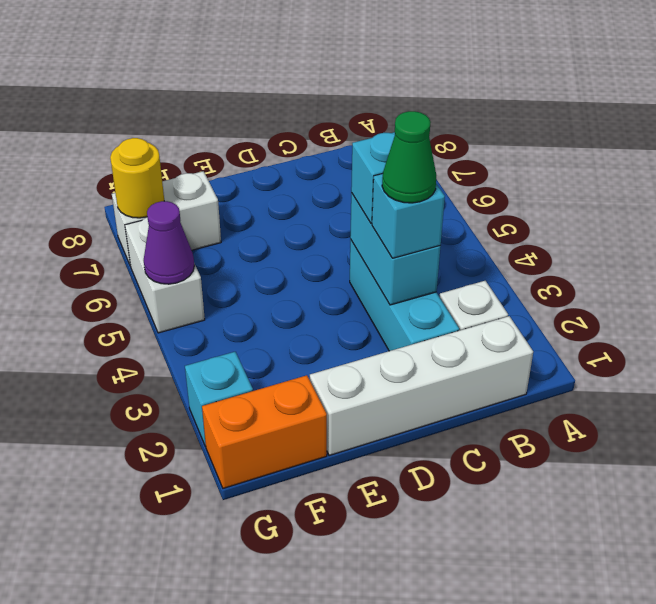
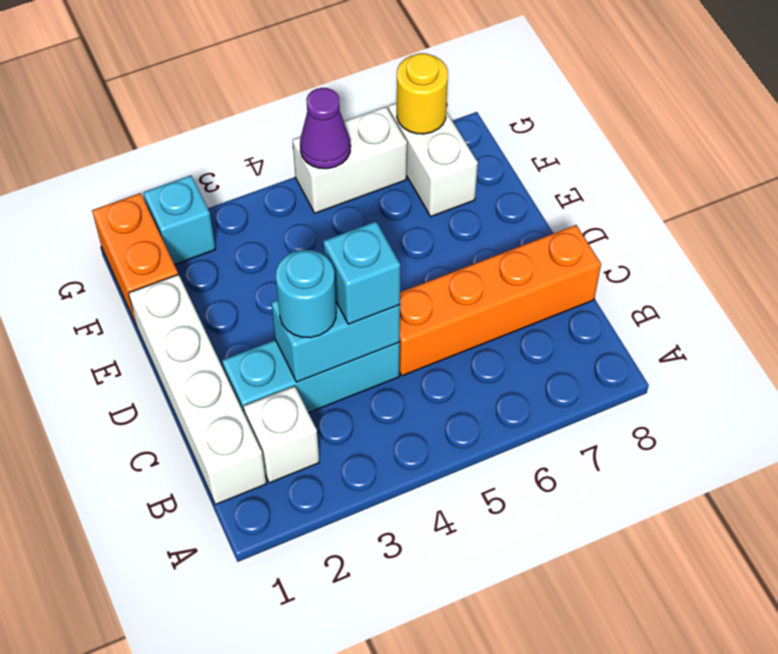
cyan 1x1 brick [372,173,445,258] -> cyan 1x1 round brick [276,250,336,338]
green 1x1 cone [382,111,436,203] -> none
none -> orange 1x4 brick [399,225,601,376]

